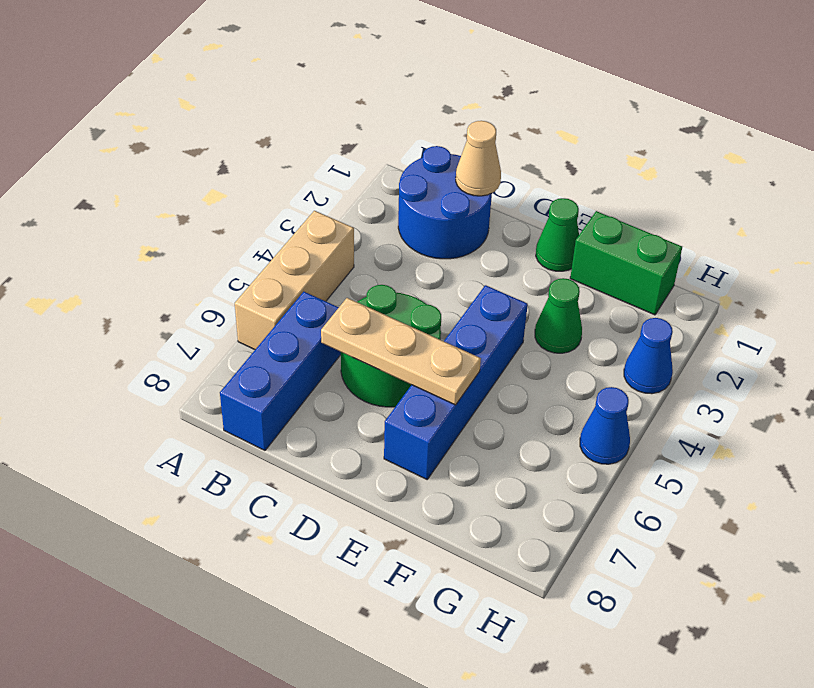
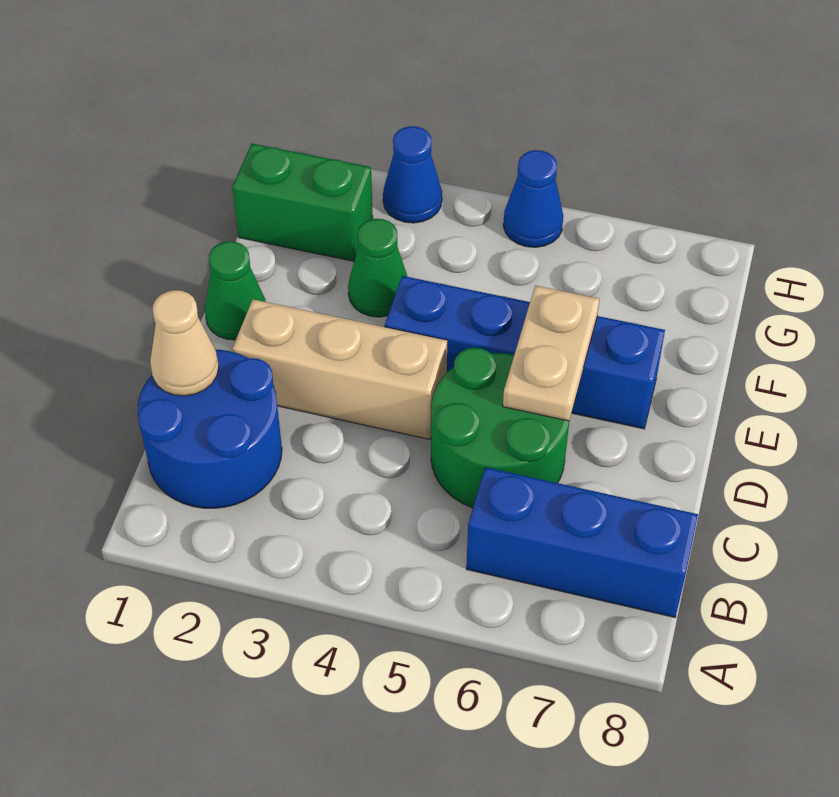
tan 1x3 brick [235,211,354,349] -> tan 1x3 brick moved to [232,299,447,439]
tan 1x3 plate [321,298,481,405] -> tan 1x2 plate [503,285,599,421]
green 1x2 brick [570,211,682,315] -> green 1x2 brick turned to [232,144,373,261]

